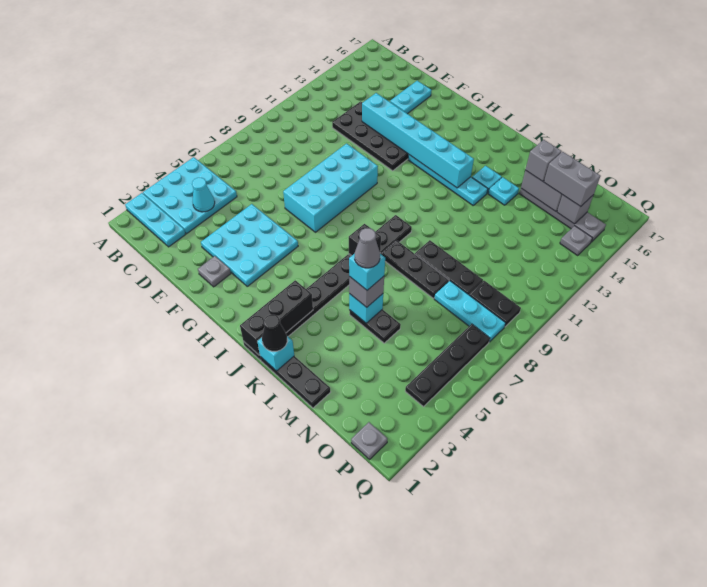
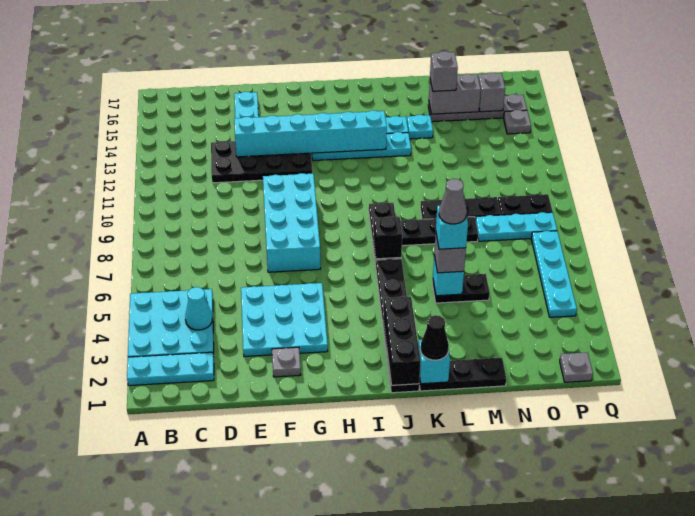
grey 1x2 brick [544,152,600,206] -> none
black 1x4 plate [405,324,490,407] -> cyan 1x4 plate [531,231,577,317]

